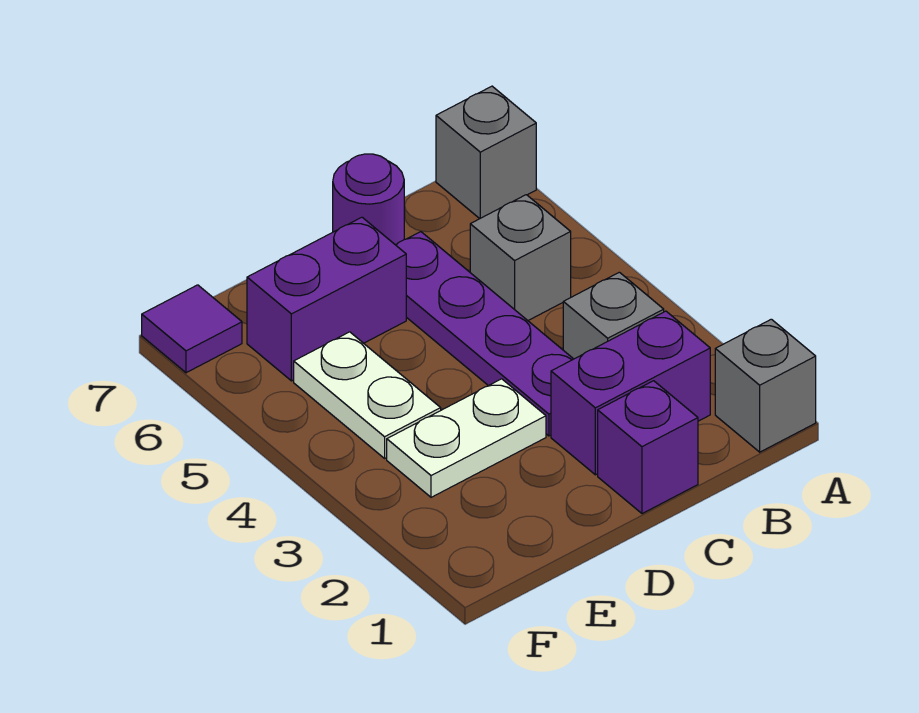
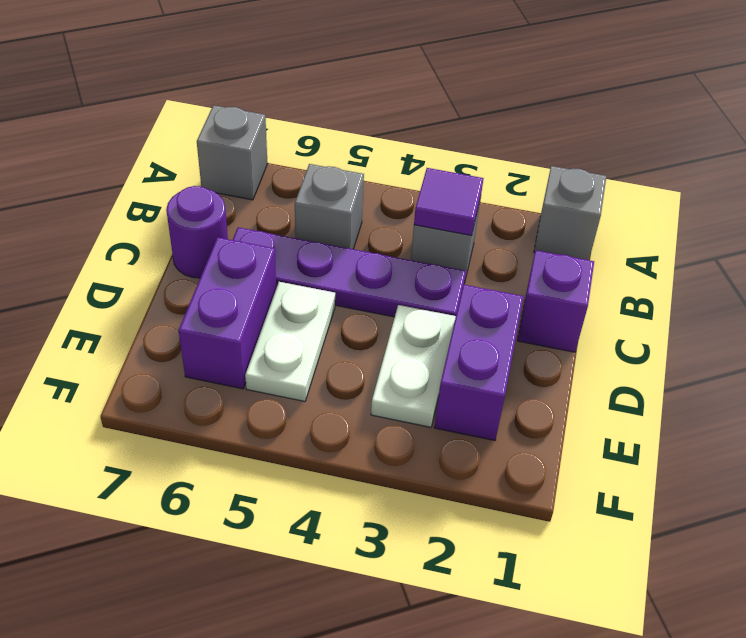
purple 1x2 brick [551,311,710,475] -> purple 1x2 brick moved to [434,285,524,440]
white 1x2 plate [294,332,441,458] -> white 1x2 plate turned to [245,282,335,401]
purple 1x1 tile [142,285,242,373] -> purple 1x1 tile moved to [414,168,484,236]

